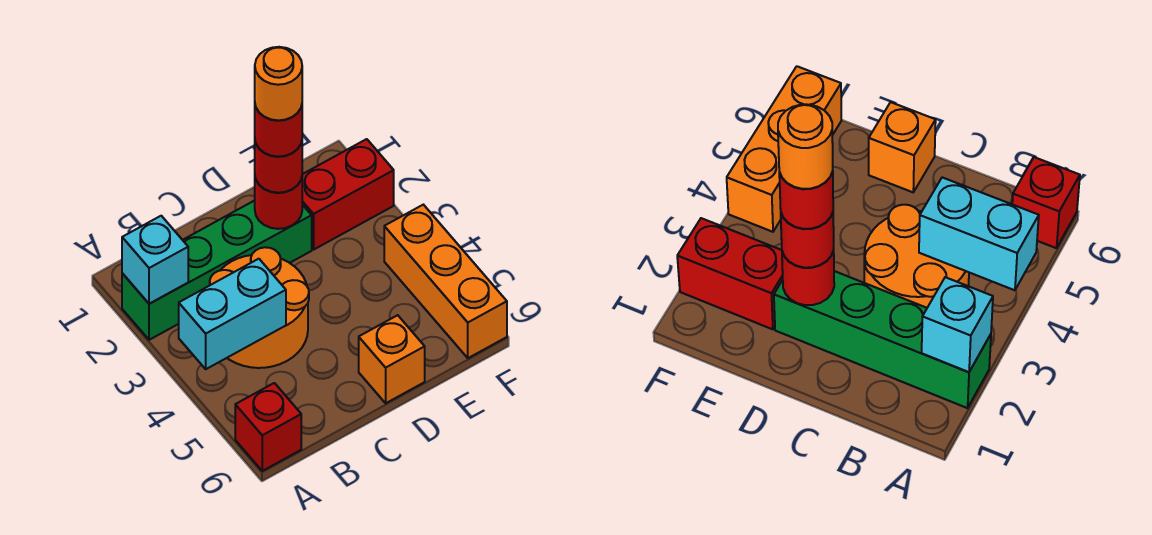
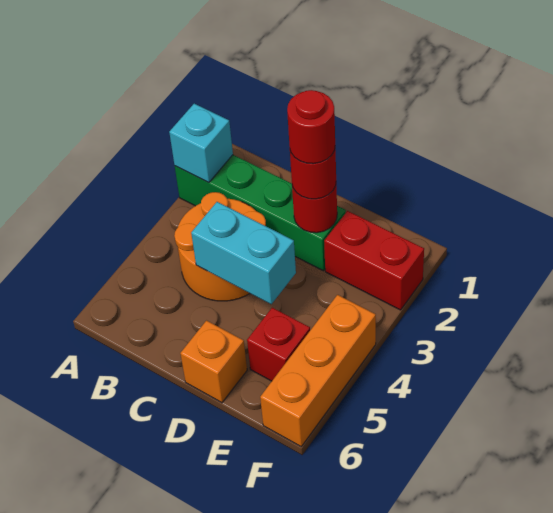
cyan 1x2 brick [179,259,286,369] -> cyan 1x2 brick moved to [191,202,296,304]
red 1x1 brick [235,383,301,471] -> red 1x1 brick moved to [247,308,310,381]
orange 1x1 round brick [255,47,302,120] -> none

